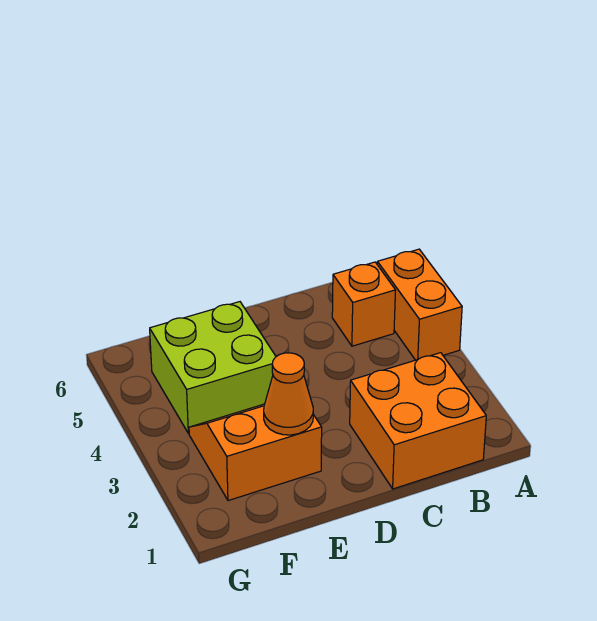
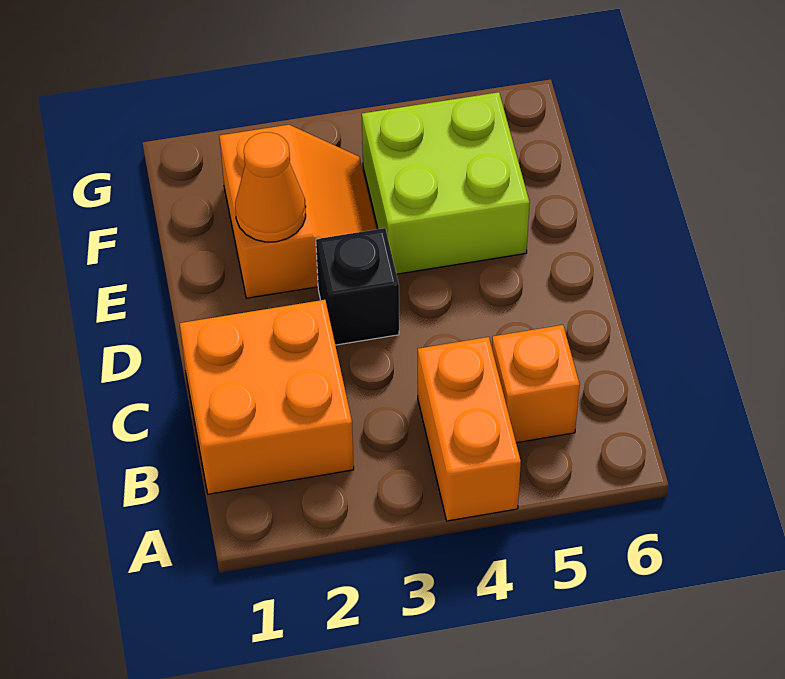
orange 1x2 brick [377,249,462,360] -> orange 1x2 brick turned to [418,337,521,521]
none -> black 1x1 brick [316,228,399,345]

